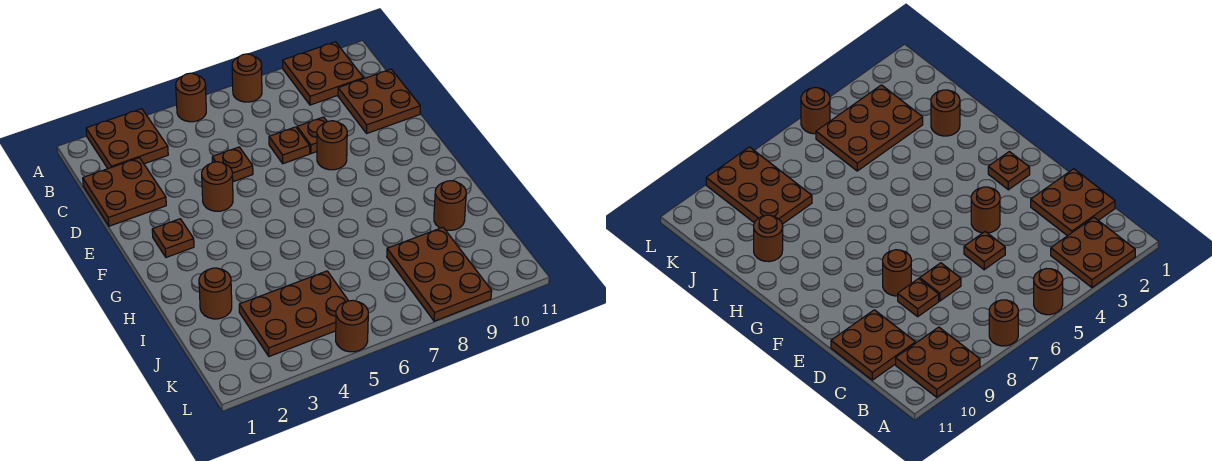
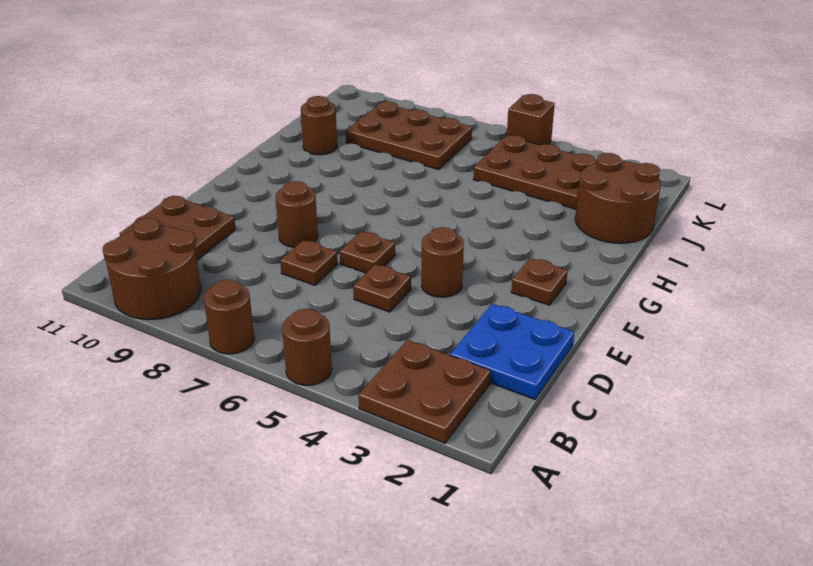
brown 2x2 plate [283,42,364,105] -> brown 2x2 round brick [103,218,201,320]
brown 2x2 plate [83,158,166,226] -> blue 2x2 plate [450,304,574,399]
brown 1x1 plate [297,117,327,154] -> brown 1x1 plate moved to [340,231,395,273]
brown 1x1 round brick [199,268,232,319] -> brown 2x2 round brick [575,153,661,243]
brown 2x3 plate [387,227,492,321] -> brown 2x3 plate turned to [346,101,472,170]
brown 1x1 round brick [336,300,368,352] -> brown 1x1 brick [507,94,555,145]

